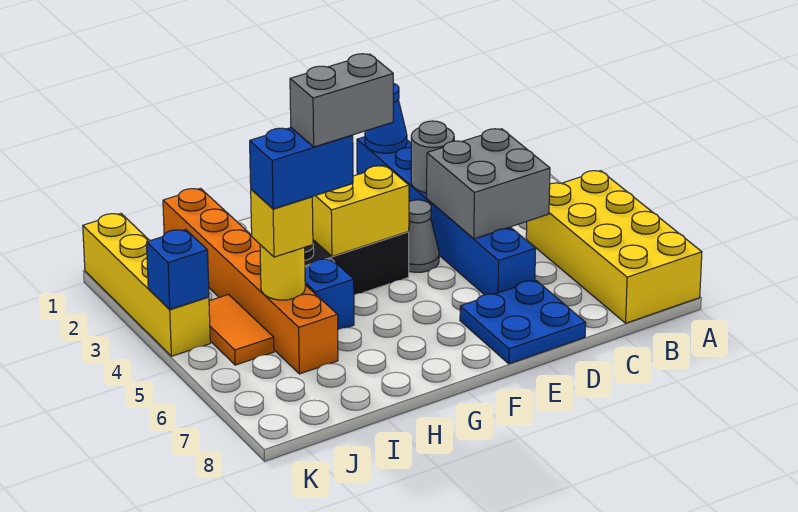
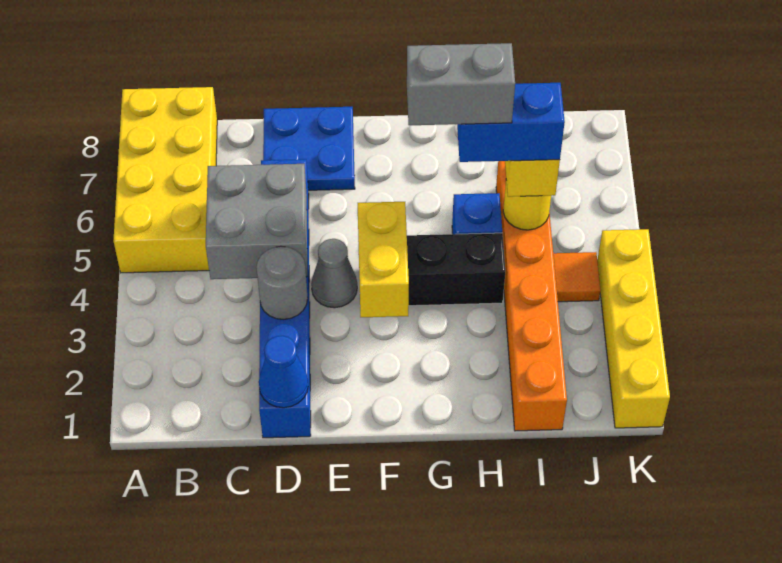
yellow 1x2 brick [312,166,409,256] -> yellow 1x2 brick turned to [358,202,409,317]
orange 1x2 tile [209,295,274,365] -> orange 1x1 tile [553,252,601,302]
blue 1x1 brick [147,229,209,309] -> none

